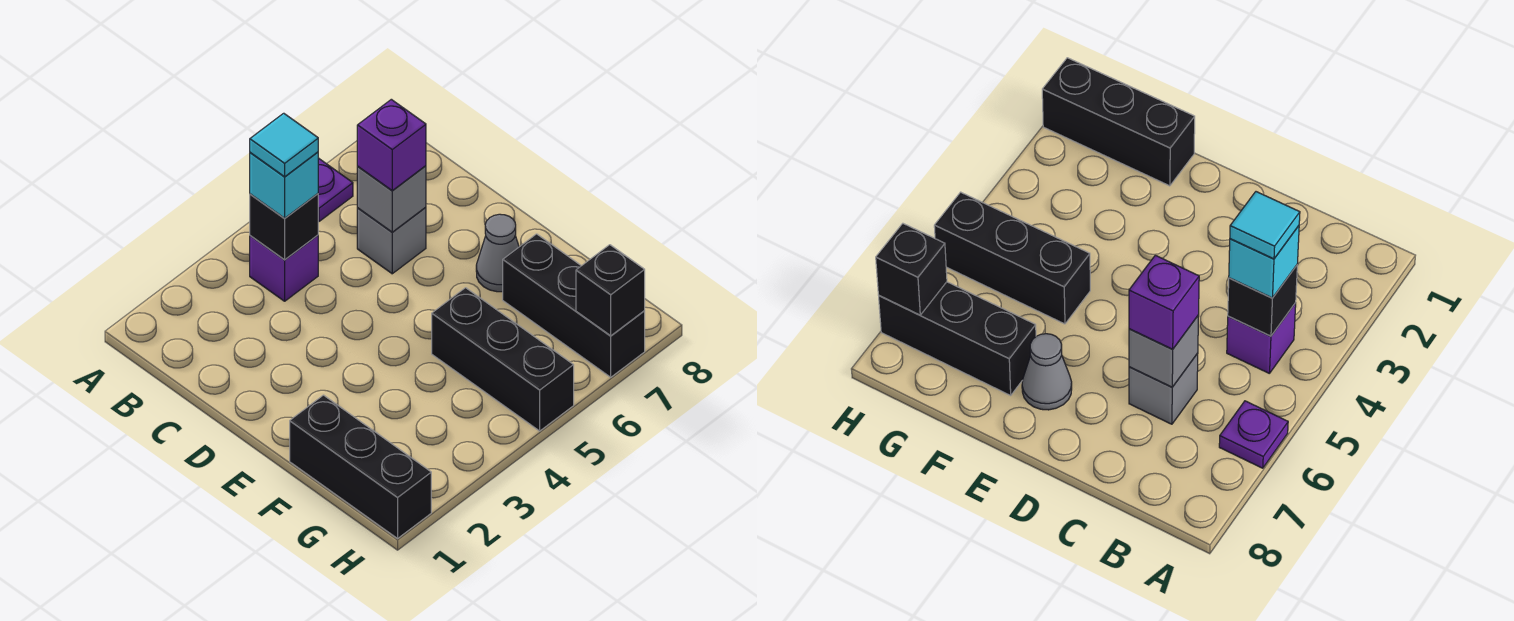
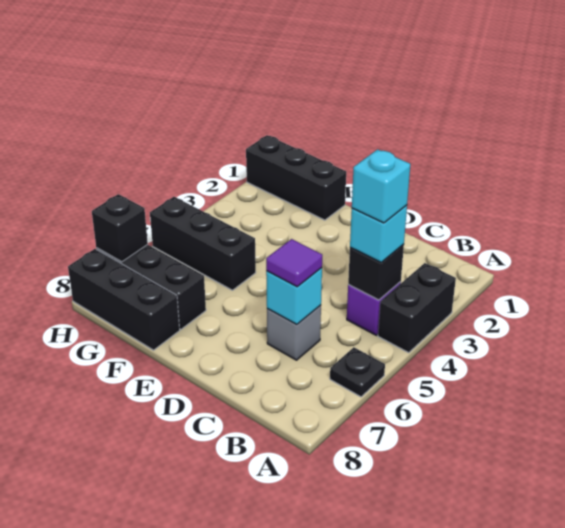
none -> black 1x2 brick [378,263,456,353]
purple 1x1 plate [318,158,353,221] -> black 1x1 plate [330,347,385,397]
cyan 1x1 tile [250,113,318,177] -> cyan 1x1 brick [352,149,410,223]
grey 1x1 brick [357,166,426,232] -> cyan 1x1 brick [266,268,322,325]
purple 1x1 brick [357,99,426,190] -> purple 1x1 tile [266,239,322,287]
grey 1x1 cone [476,214,519,292] -> none
none -> black 1x3 brick [68,249,180,350]

